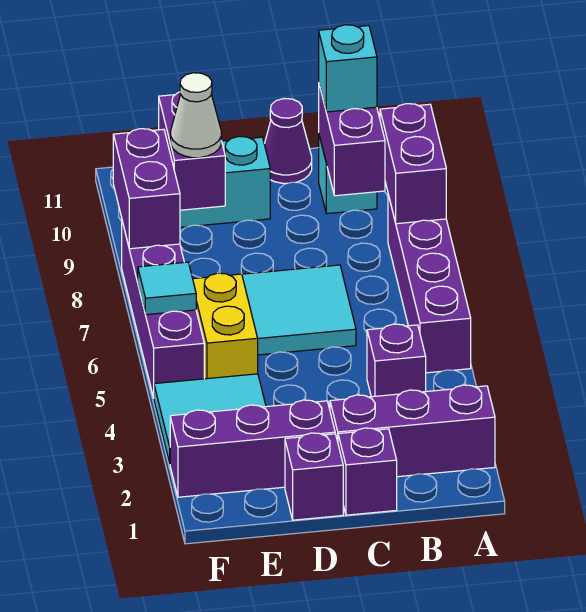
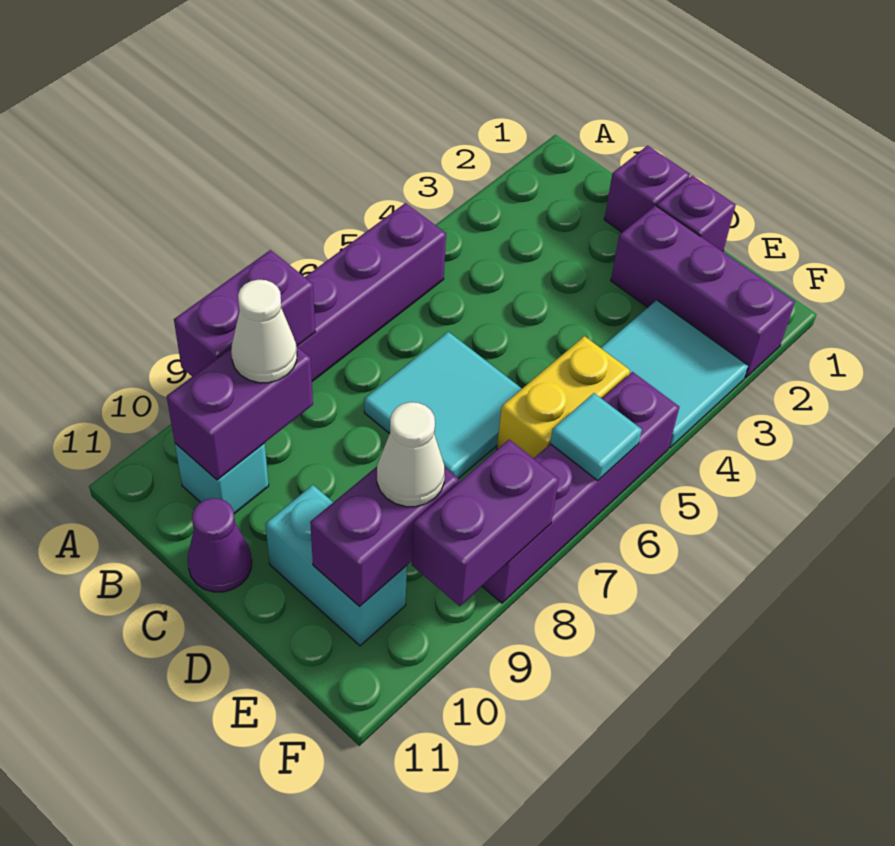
purple 1x3 brick [330,385,495,477] -> none
purple 1x1 brick [367,324,426,397] -> none
none -> white 1x1 cone [231,280,297,383]
cyan 1x1 brick [319,25,377,112] -> none

